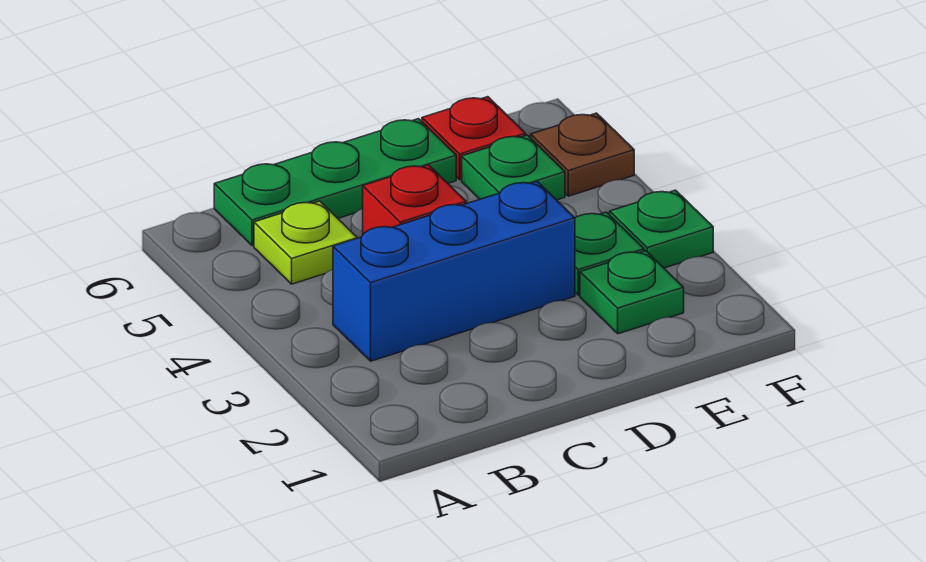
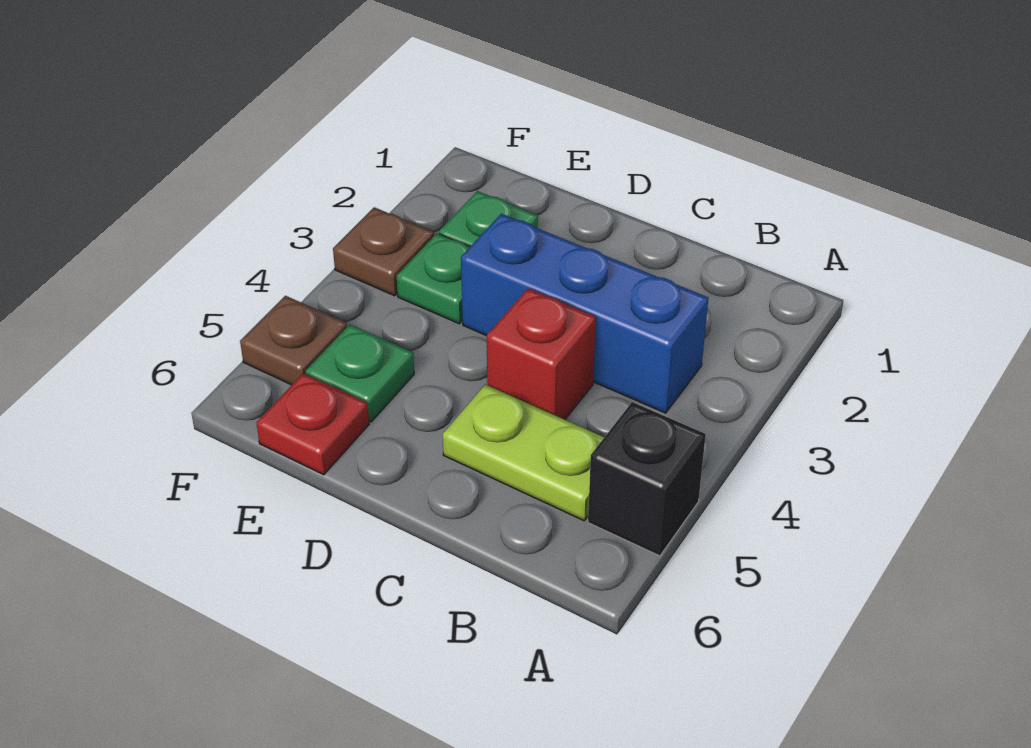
none -> black 1x1 brick [588,402,706,556]
lime 1x1 plate [254,201,357,284] -> lime 1x2 plate [443,384,604,521]
green 1x3 plate [214,119,456,246] -> none
green 1x1 plate [610,190,713,268] -> brown 1x1 plate [333,207,434,296]

